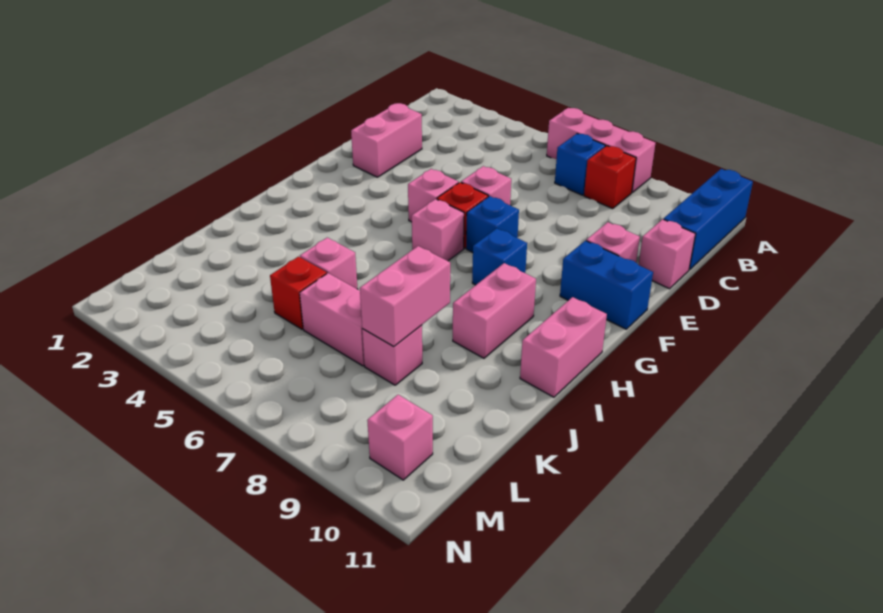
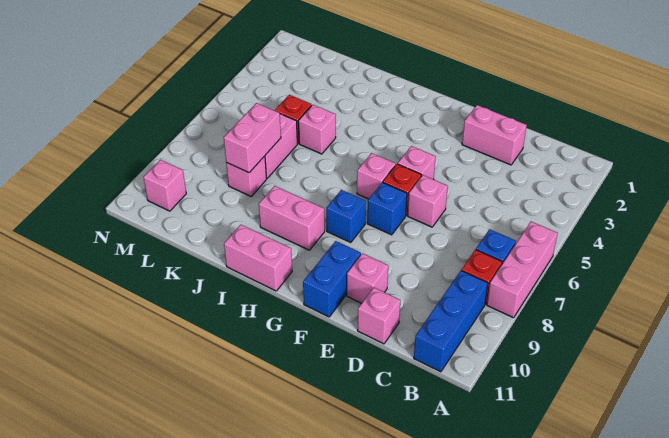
blue 1x3 brick [664,169,753,270] -> blue 1x3 brick turned to [414,271,488,372]
pink 1x2 brick [360,246,450,346] -> pink 1x2 brick turned to [224,103,281,173]

